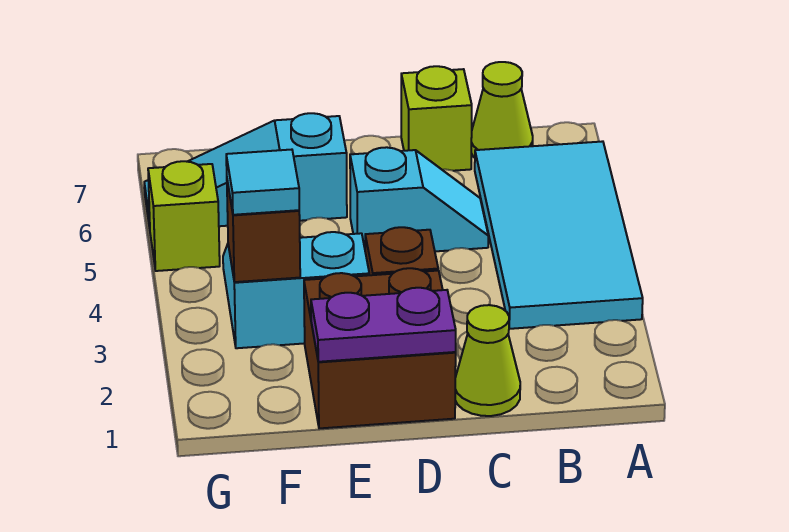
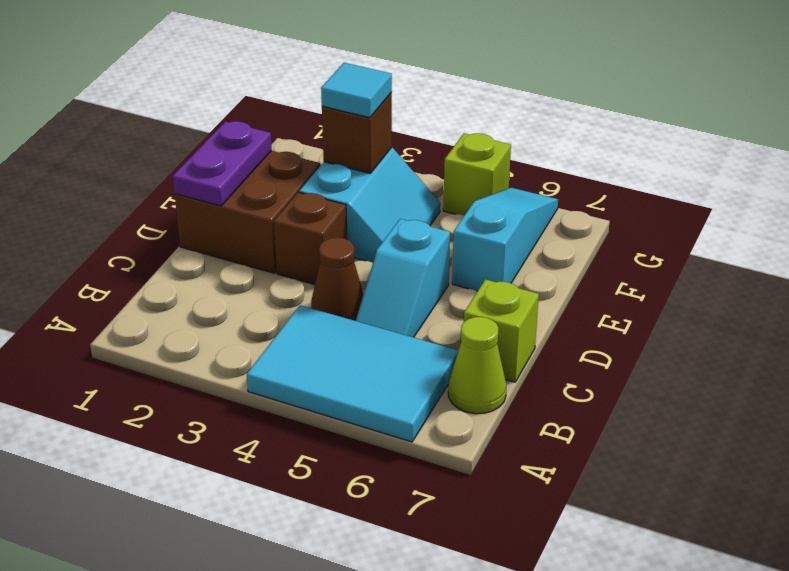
cyan 2x4 tile [475,141,643,329] -> cyan 2x3 tile [247,305,459,442]
lime 1x1 cone [455,305,520,416] -> none
none -> brown 1x1 cone [311,238,363,321]

